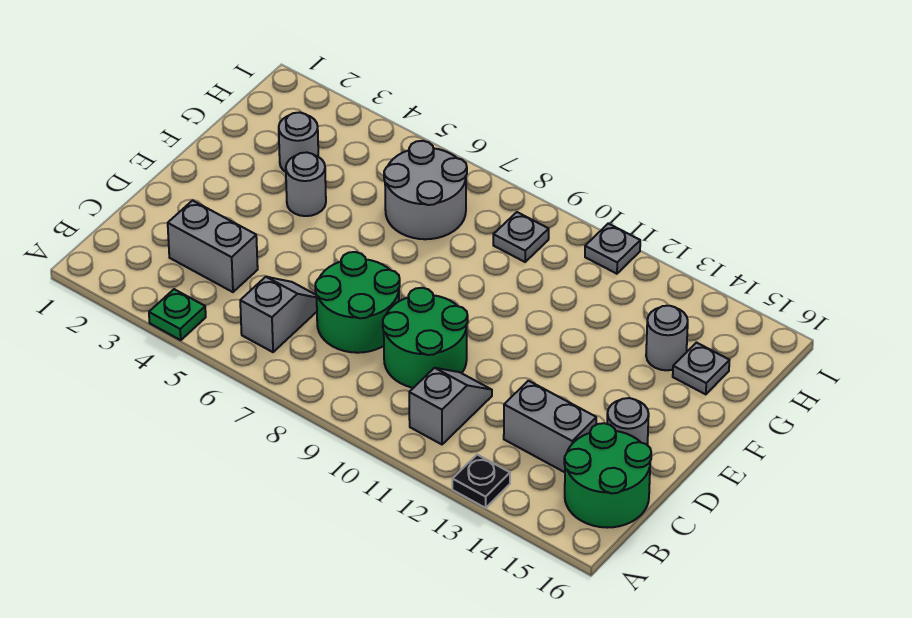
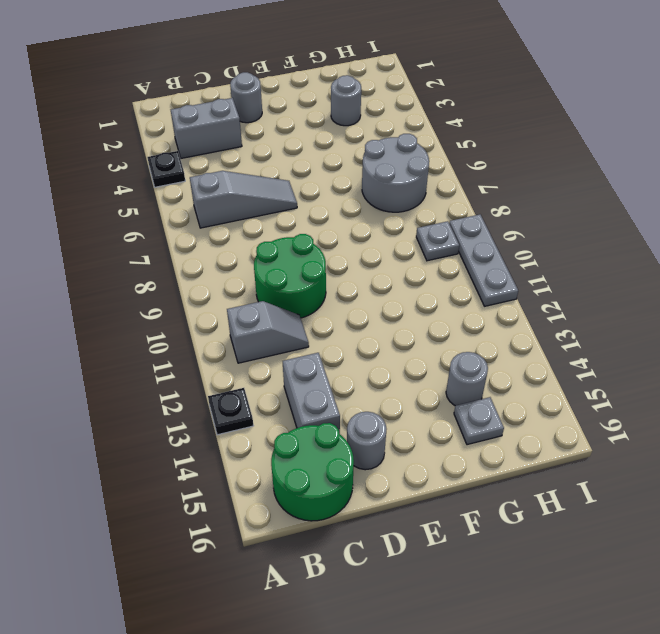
green 1x1 plate [149,289,206,340] -> black 1x1 plate [147,151,185,187]
grey 1x2 slope [240,277,317,352] -> grey 1x3 slope [190,171,297,228]
grey 1x2 brick [168,201,258,292] -> grey 1x2 brick turned to [171,98,242,158]
green 2x2 round brick [315,252,400,353] -> none
grey 1x1 round brick [286,152,326,216] -> grey 1x1 round brick moved to [230,72,262,123]
grey 1x1 plate [585,224,640,274] -> grey 1x3 plate [449,214,518,306]

